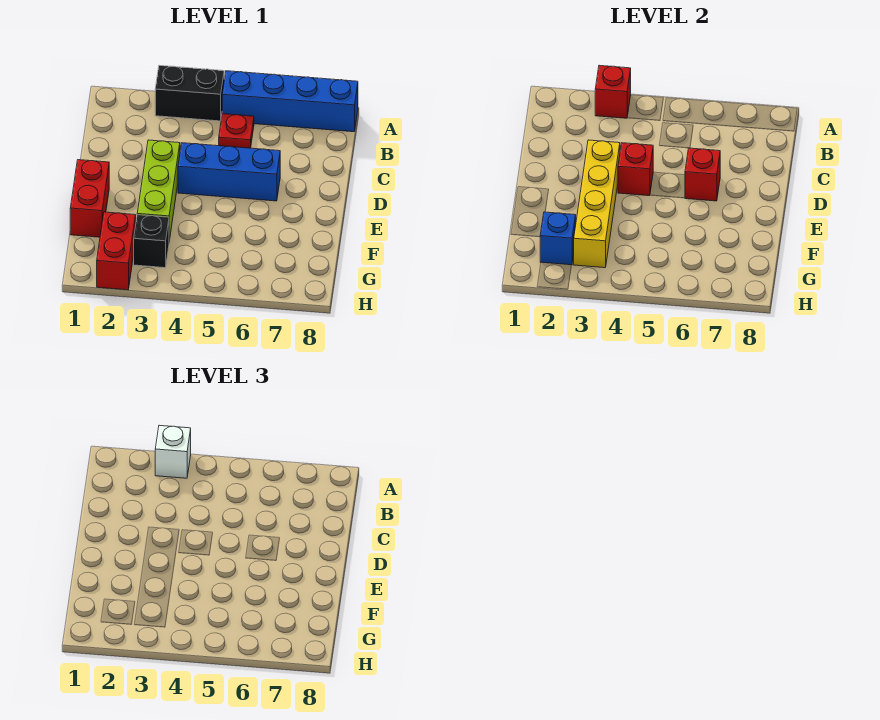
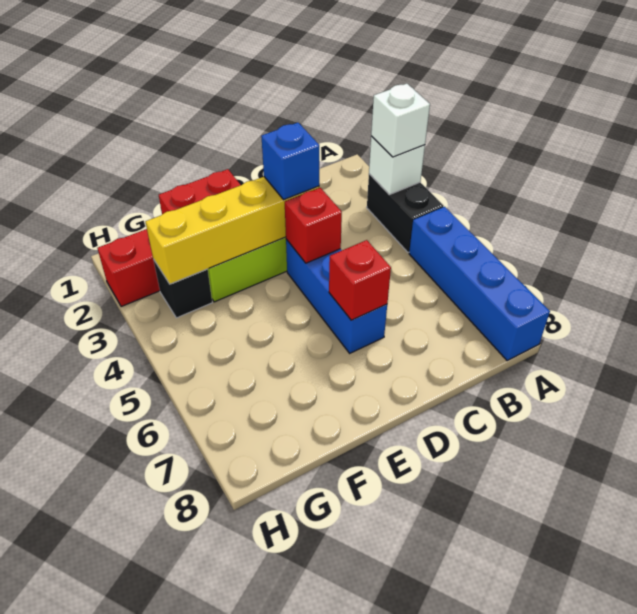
red 1x1 brick [595,65,631,118] -> white 1x1 brick [369,136,425,195]
red 1x1 plate [219,114,254,148] -> none
blue 1x1 brick [540,212,576,265] -> blue 1x1 brick moved to [261,123,319,200]

